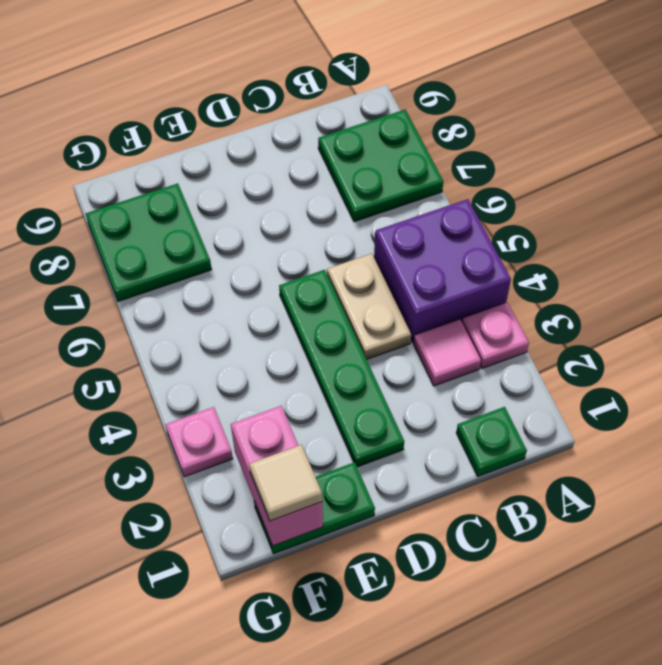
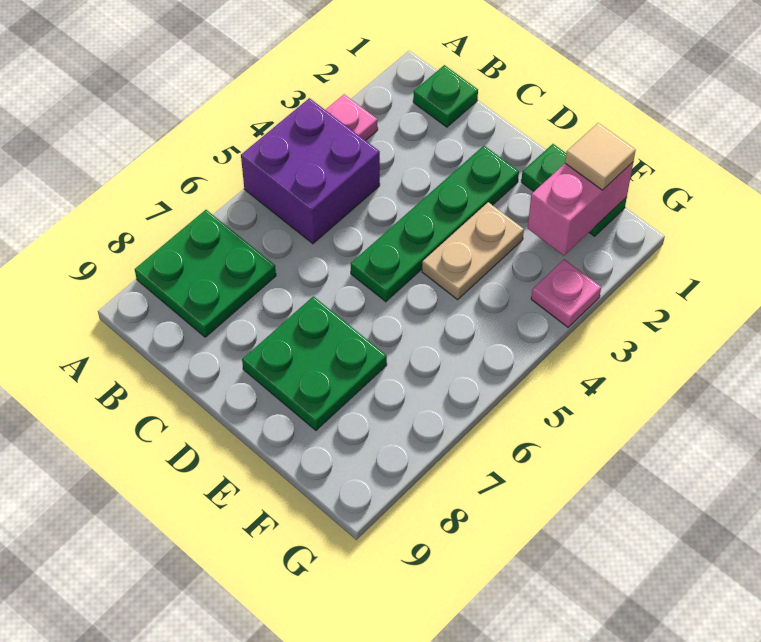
pink 1x1 tile [414,320,481,386] -> none
tan 1x2 plate [327,254,411,359] -> tan 1x2 plate moved to [422,202,524,300]
green 2x2 plate [86,183,212,301] -> green 2x2 plate moved to [242,296,387,430]

